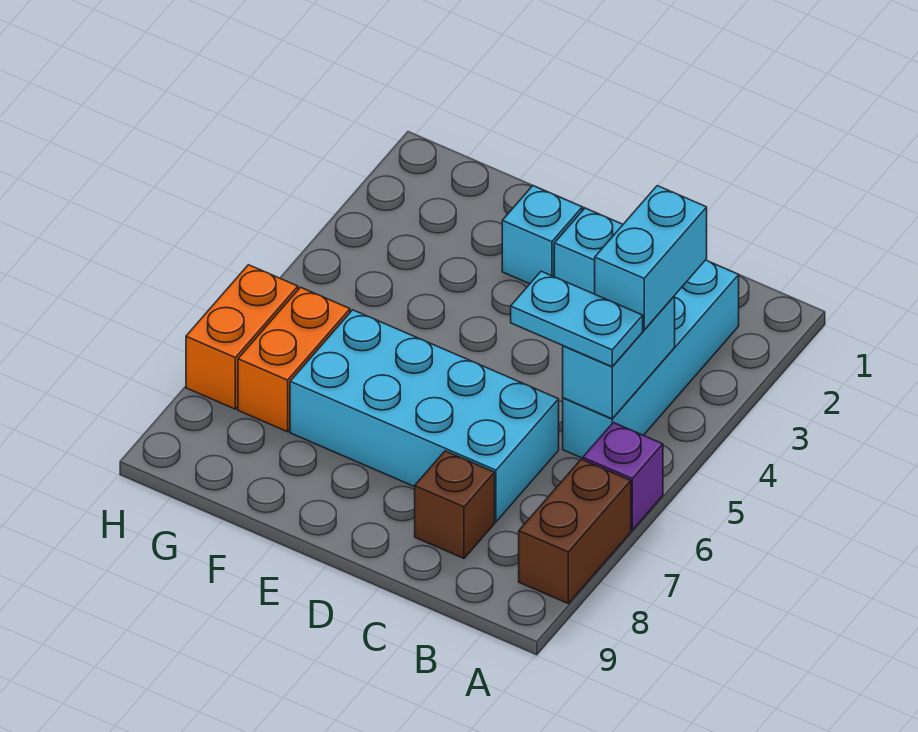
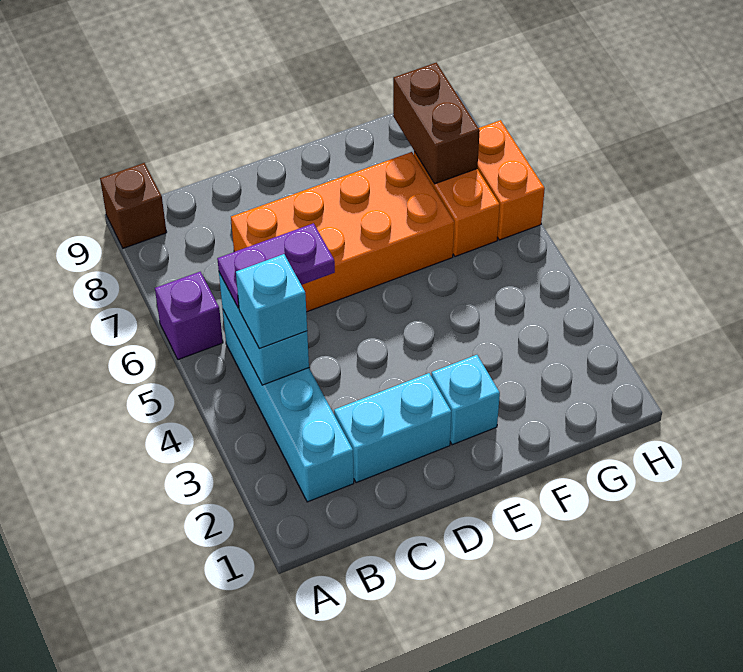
brown 1x2 brick [519,459,631,603] -> brown 1x2 brick moved to [393,62,480,184]
cyan 1x2 brick [595,186,707,330] -> cyan 1x1 brick [236,254,307,348]
cyan 1x2 plate [511,271,643,367] -> purple 1x2 plate [217,223,335,308]
cyan 2x4 brick [290,310,559,522] -> orange 2x4 brick [231,152,454,312]
brown 1x1 brick [415,451,495,558] -> brown 1x1 brick moved to [100,163,167,248]

